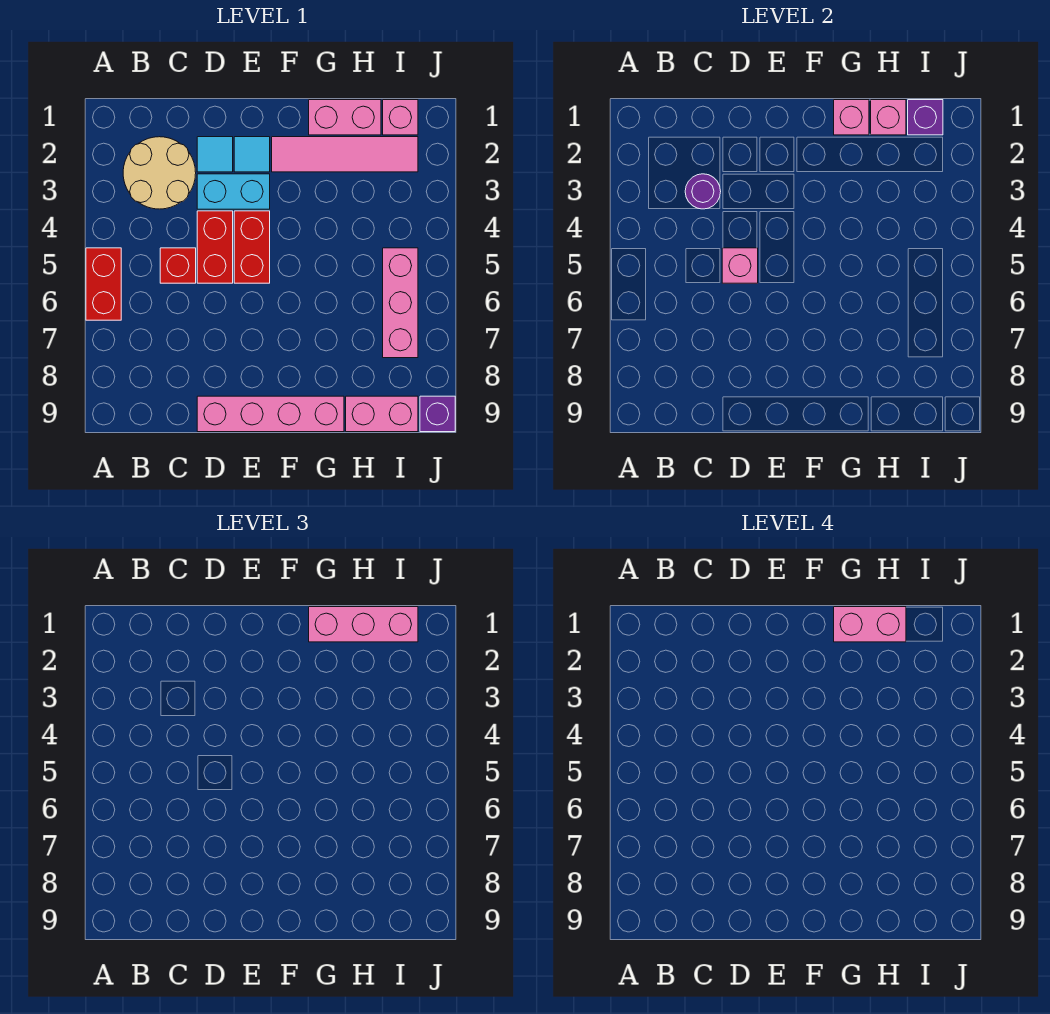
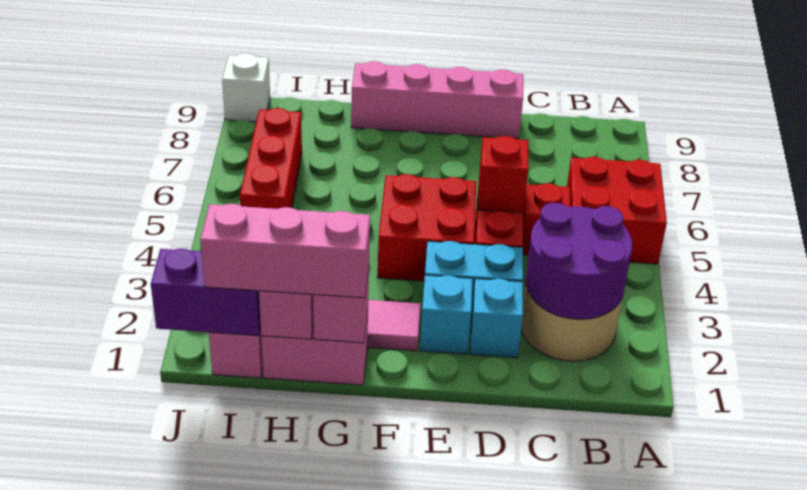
red 1x2 brick [86,248,121,320] -> red 2x2 brick [567,157,667,264]
purple 1x1 round brick [685,174,721,209] -> purple 2x2 round brick [525,203,632,319]
cyan 1x1 tile [197,137,233,172] -> cyan 1x1 brick [470,279,523,358]
pink 1x1 brick [722,248,758,283] -> red 1x1 brick [478,136,528,213]
cyan 1x1 tile [234,137,270,172] -> cyan 1x1 brick [420,275,473,354]
red 1x2 brick [234,211,270,283] -> red 2x2 brick [377,174,476,281]
pink 1x2 brick [834,607,906,642] -> none
pink 1x2 brick [346,396,418,432] -> none
purple 1x1 brick [908,100,943,135] -> purple 1x2 brick [151,248,261,336]
pink 1x3 brick [383,248,418,358] -> red 1x3 brick [240,108,302,209]
purple 1x1 brick [420,396,455,432] -> white 1x1 brick [222,53,270,122]

